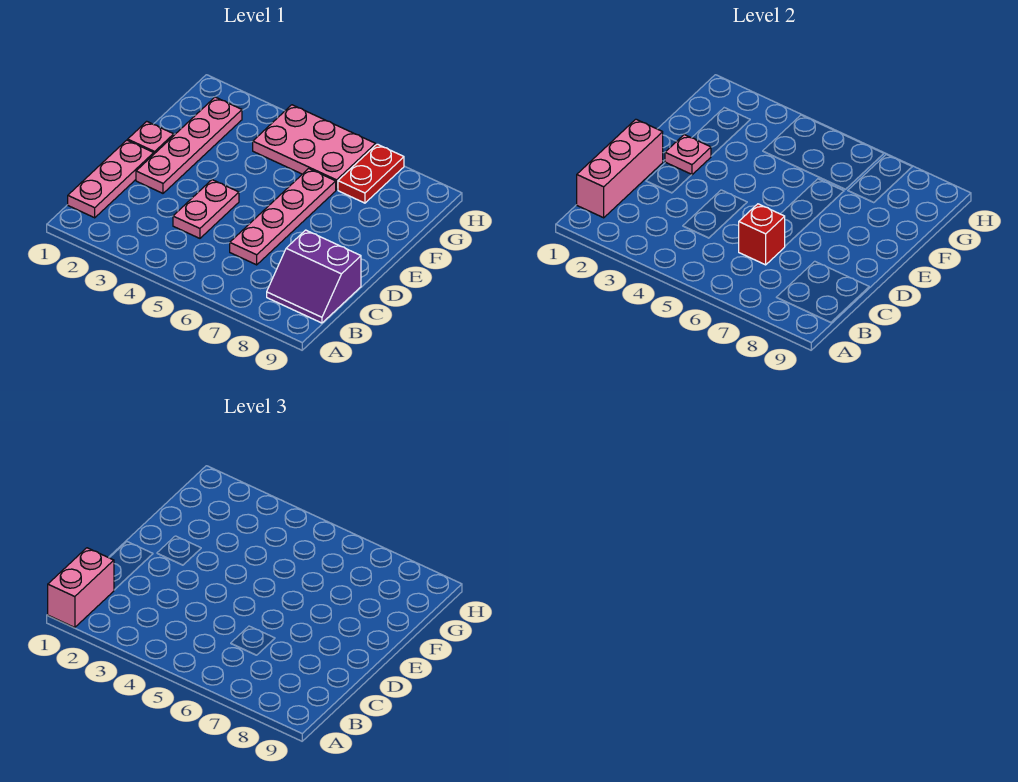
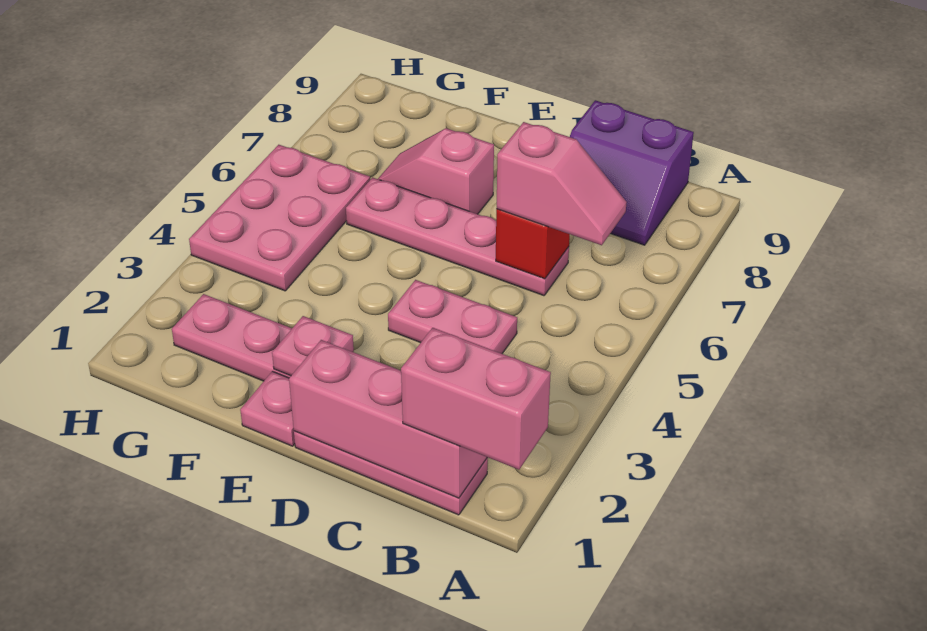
none -> pink 1x2 slope [496,122,627,245]
purple 2x2 slope [267,230,361,323] -> purple 2x2 slope turned to [570,100,694,245]
none -> pink 1x2 slope [378,128,494,214]
red 1x2 plate [338,144,404,203] -> none

